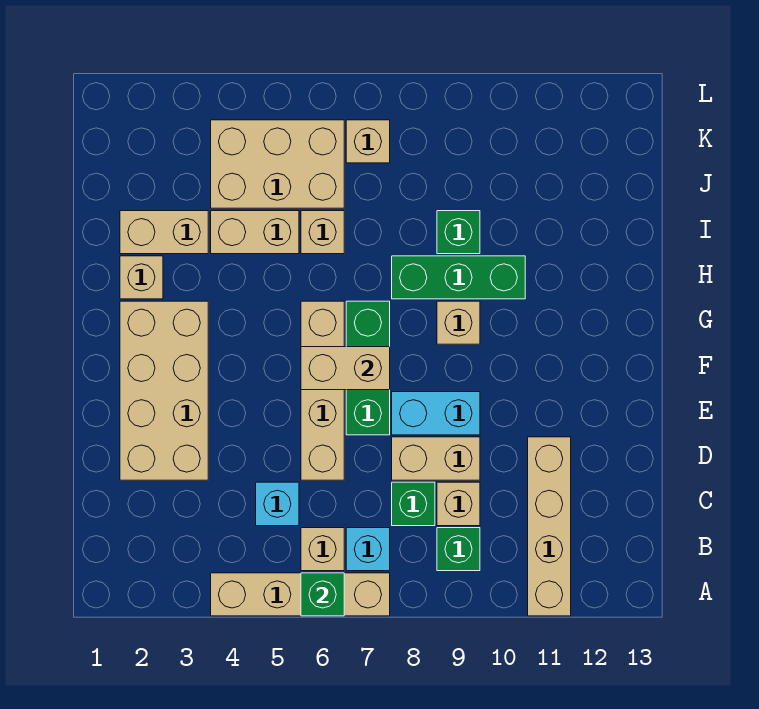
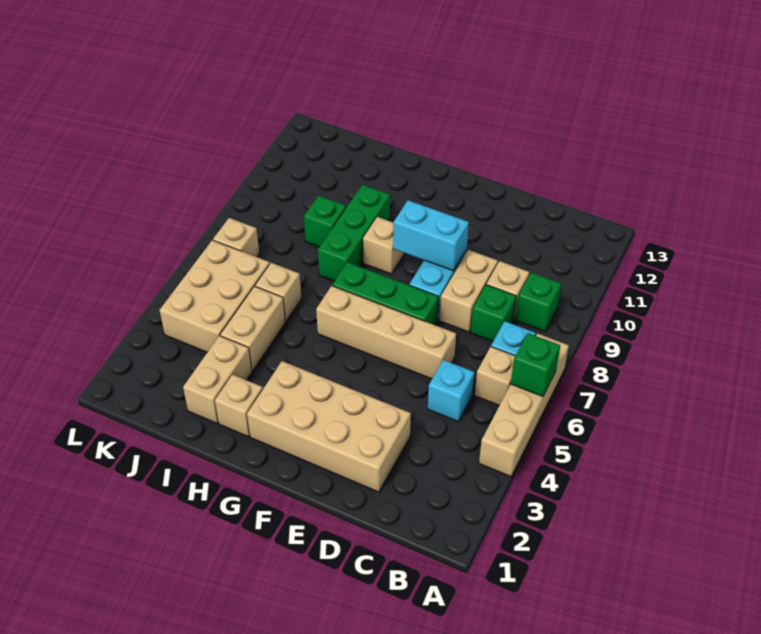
tan 1x4 brick [528,437,571,616] -> none
none -> cyan 1x2 brick [393,200,469,271]
tan 1x2 brick [301,347,390,390] -> none

